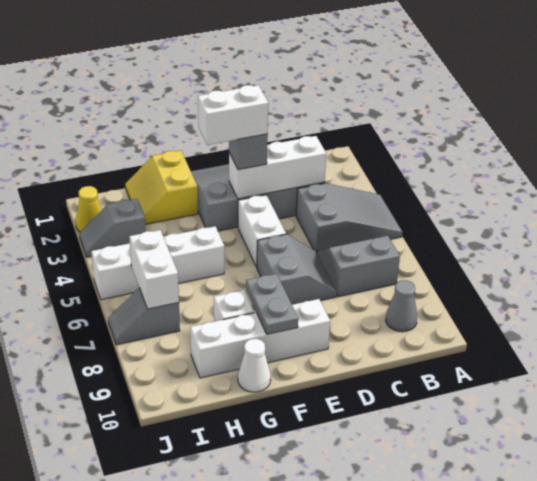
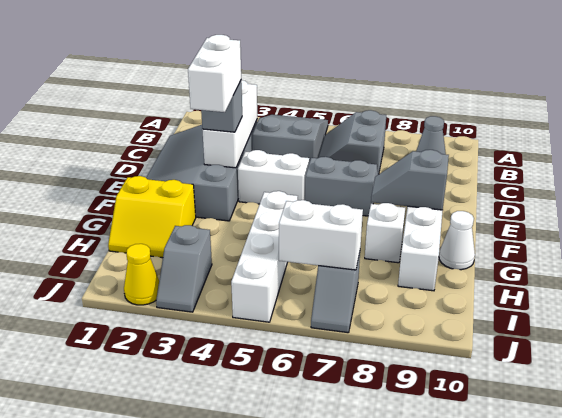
grey 1x2 plate [246,274,298,334] -> grey 1x2 slope [371,150,449,210]

